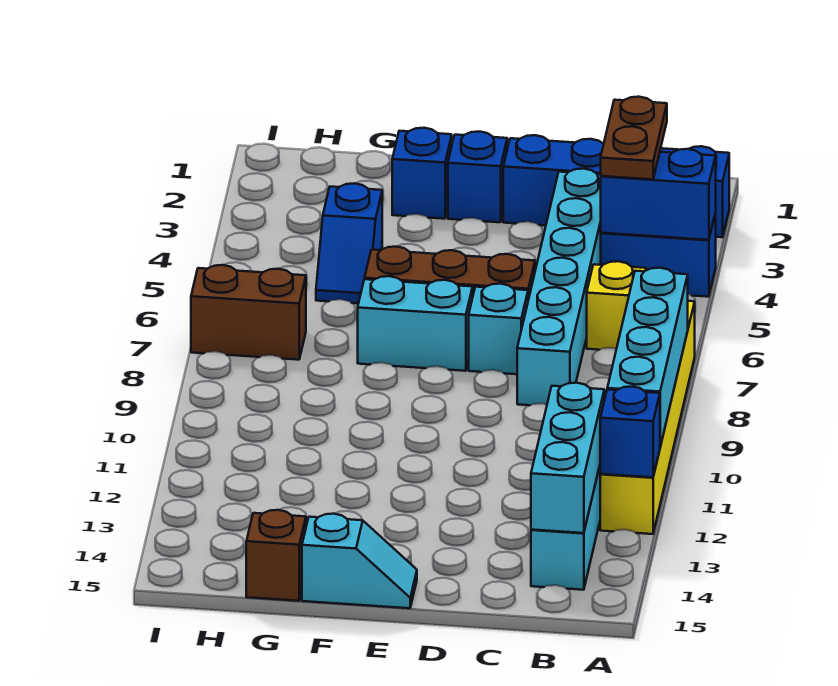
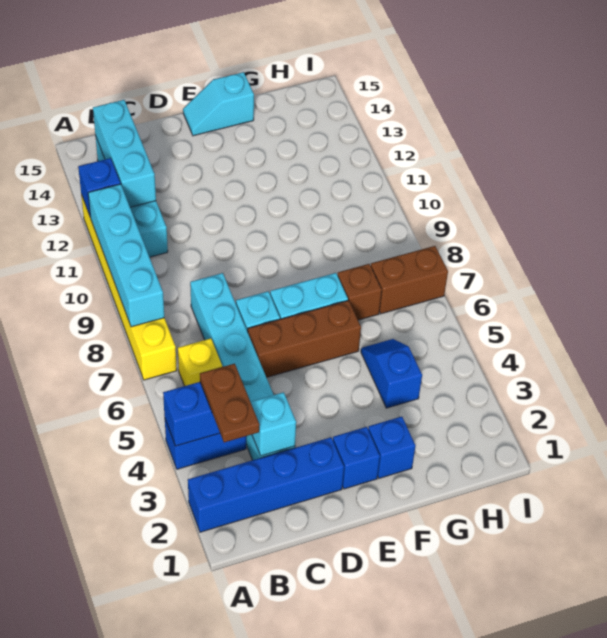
none -> cyan 1x1 brick [251,392,296,456]
brown 1x1 brick [246,510,306,601] -> brown 1x1 brick moved to [337,264,382,320]

